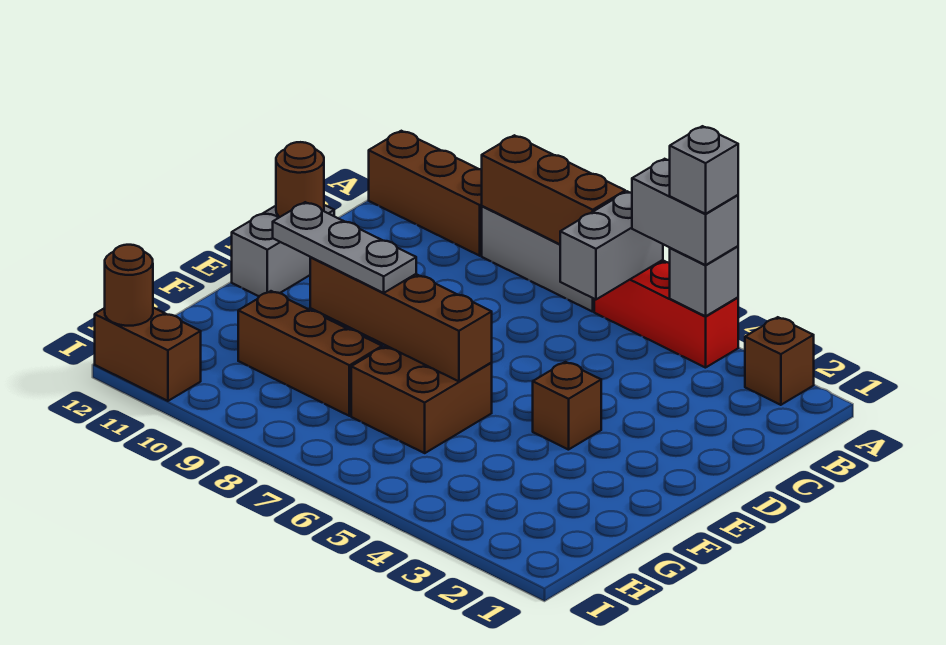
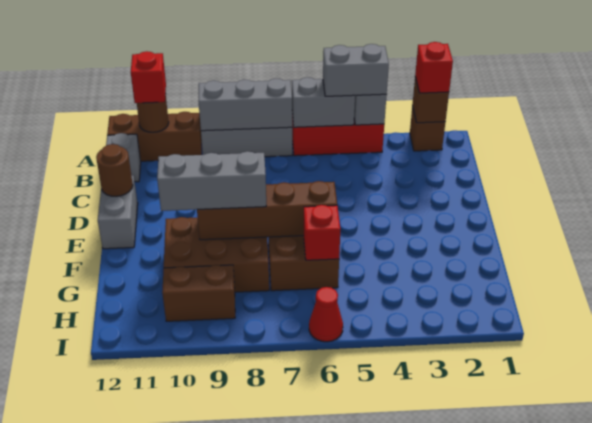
none -> red 1x1 brick [415,42,453,93]
grey 1x1 brick [670,126,738,214] -> grey 1x1 brick moved to [106,133,141,182]
grey 1x2 brick [560,191,663,299] -> grey 1x2 brick turned to [292,77,355,127]
brown 1x3 brick [482,135,625,244] -> grey 1x3 brick [199,78,292,131]
none -> red 1x1 brick [131,51,166,103]
brown 1x1 brick [533,362,601,450] -> brown 1x1 brick moved to [412,77,449,123]
grey 1x3 plate [273,202,416,293] -> grey 1x3 brick [157,151,266,211]
none -> red 1x1 brick [304,205,340,260]
brown 1x3 brick [238,291,382,416] -> brown 2x3 brick [164,217,269,292]
none -> red 1x1 cone [309,287,343,342]
brown 1x2 brick [95,308,201,401] -> brown 1x2 brick moved to [162,265,235,321]
brown 1x1 round brick [105,245,153,326] -> brown 1x1 round brick moved to [137,94,169,132]

